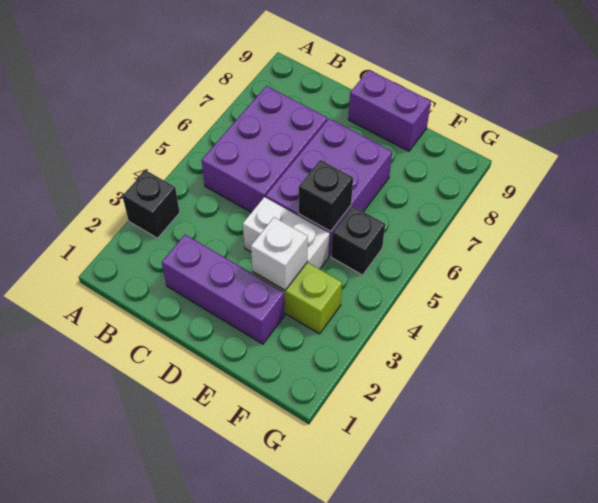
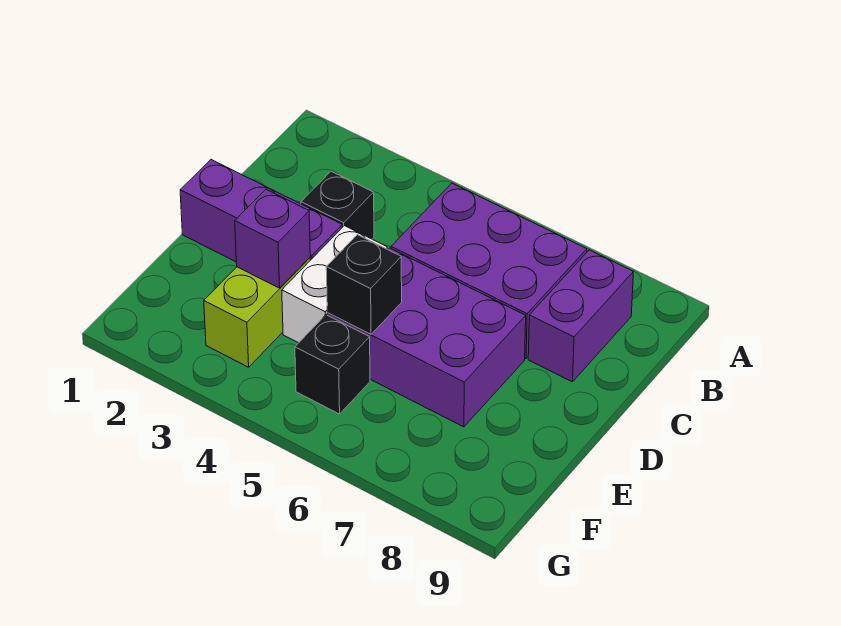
black 1x1 brick [123,170,180,238] -> black 1x1 brick moved to [301,171,374,239]
purple 1x3 brick [162,235,285,344] -> purple 1x3 brick turned to [180,160,342,262]
purple 1x2 brick [348,70,431,151] -> purple 1x2 brick moved to [528,250,633,382]
white 1x1 brick [251,217,308,290] -> purple 1x1 brick [235,190,310,288]

